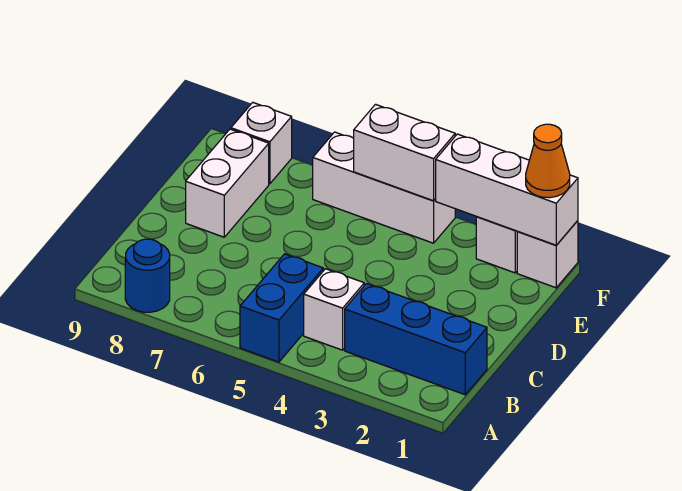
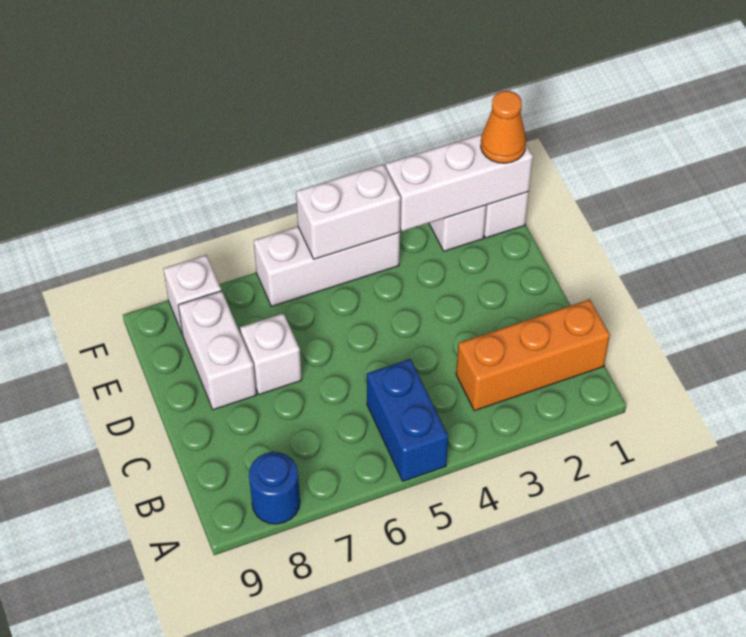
blue 1x3 brick [345,284,487,395] -> orange 1x3 brick [456,299,610,411]
white 1x1 brick [304,269,364,350] -> white 1x1 brick moved to [240,313,302,395]

